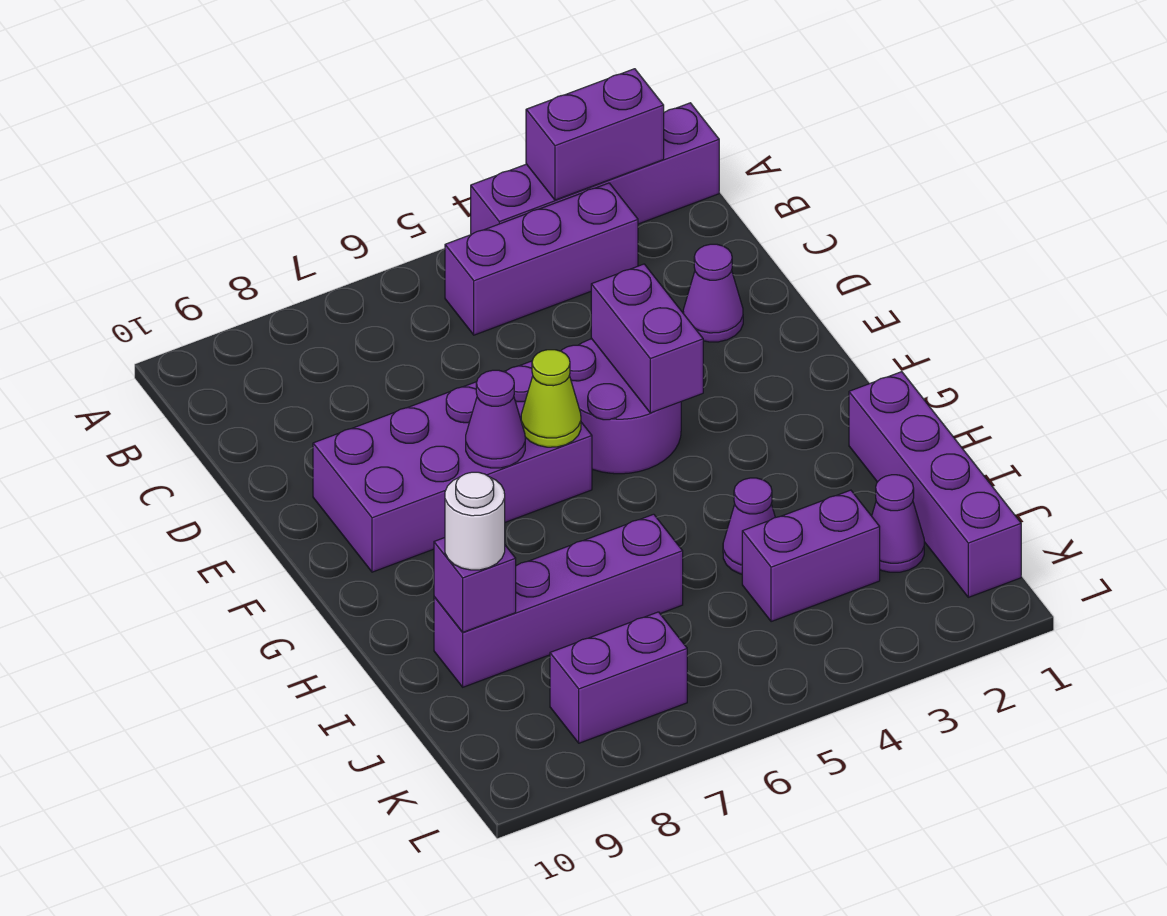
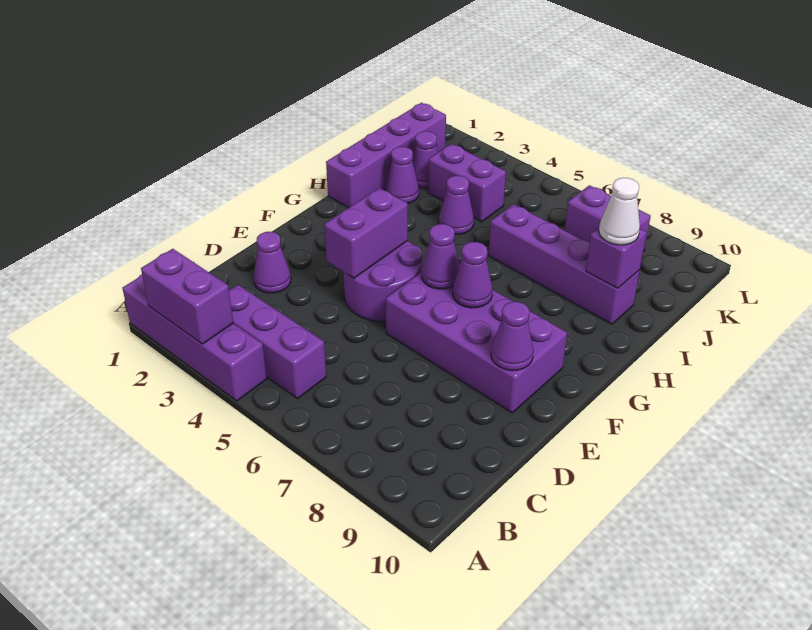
none -> purple 1x1 cone [491,302,533,371]
lime 1x1 cone [521,350,581,447] -> purple 1x1 cone [422,224,460,289]
none -> purple 1x1 cone [385,147,419,203]
white 1x1 round brick [445,472,505,570] -> white 1x1 cone [599,178,640,245]

